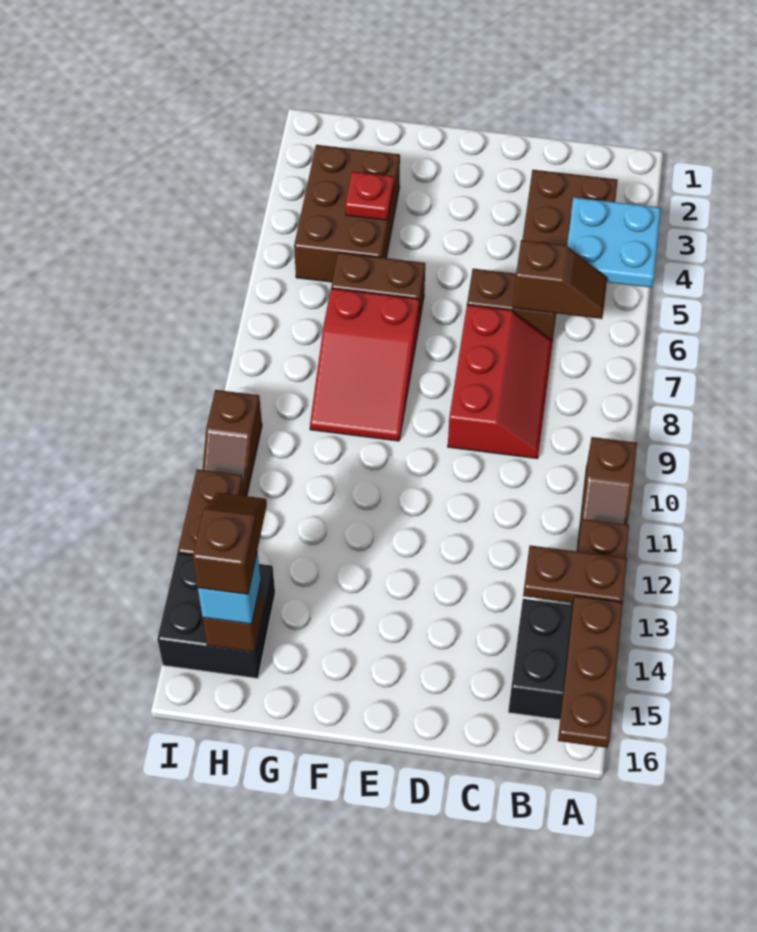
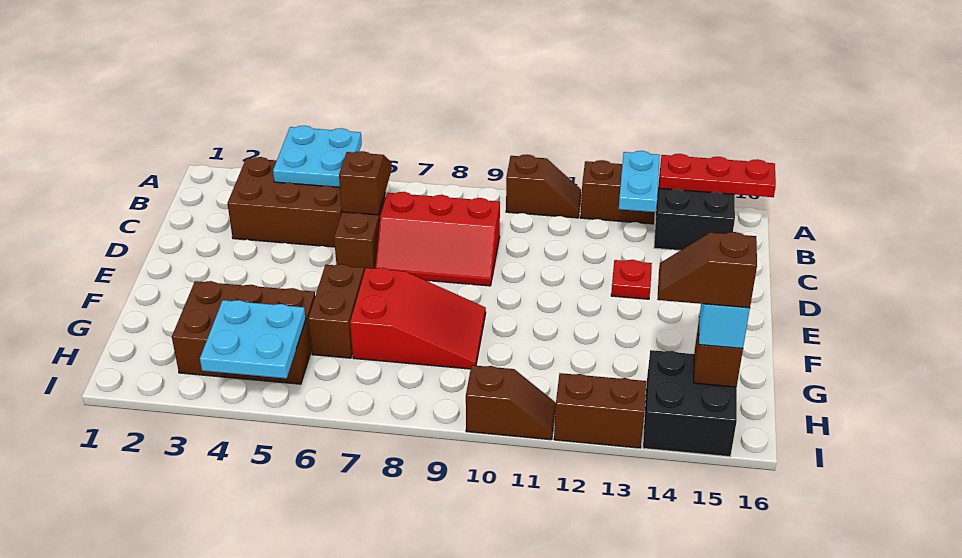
brown 1x2 plate [523,545,627,603] -> cyan 1x2 plate [619,151,660,212]
brown 1x3 plate [558,596,623,748] -> red 1x3 plate [659,154,776,197]
red 2x3 slope [448,305,553,459] -> red 2x3 slope turned to [375,192,500,286]
red 1x1 plate [345,172,394,220] -> red 1x1 plate moved to [611,260,652,299]
none -> cyan 2x2 plate [200,300,306,378]

